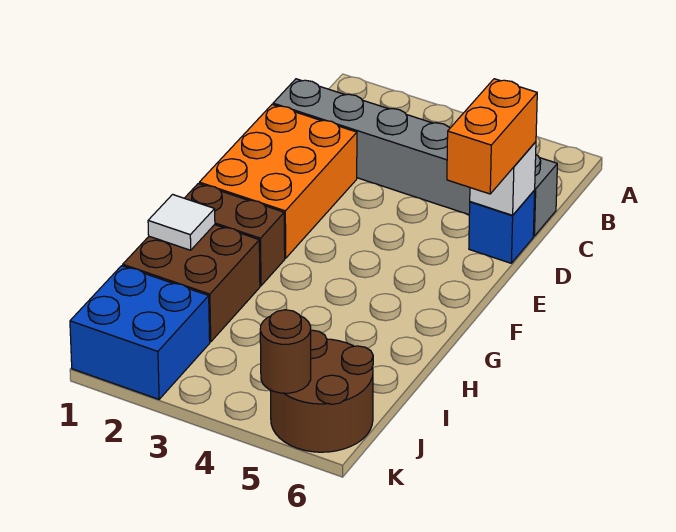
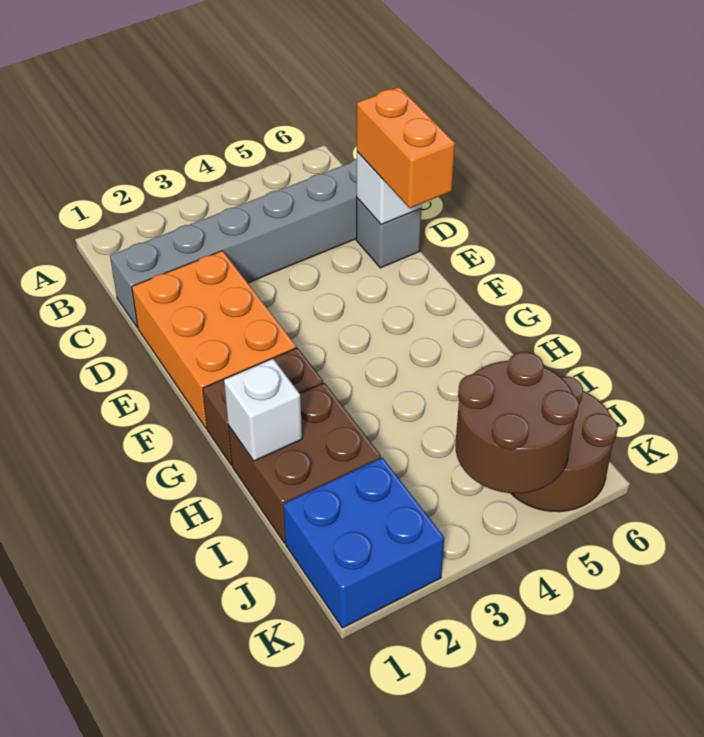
blue 1x1 brick [469,190,535,263] -> grey 1x1 brick [356,198,422,268]
white 1x1 tile [148,194,215,250] -> white 1x1 brick [224,359,302,461]
brown 1x1 round brick [260,310,311,393] -> brown 2x2 round brick [455,352,579,493]

